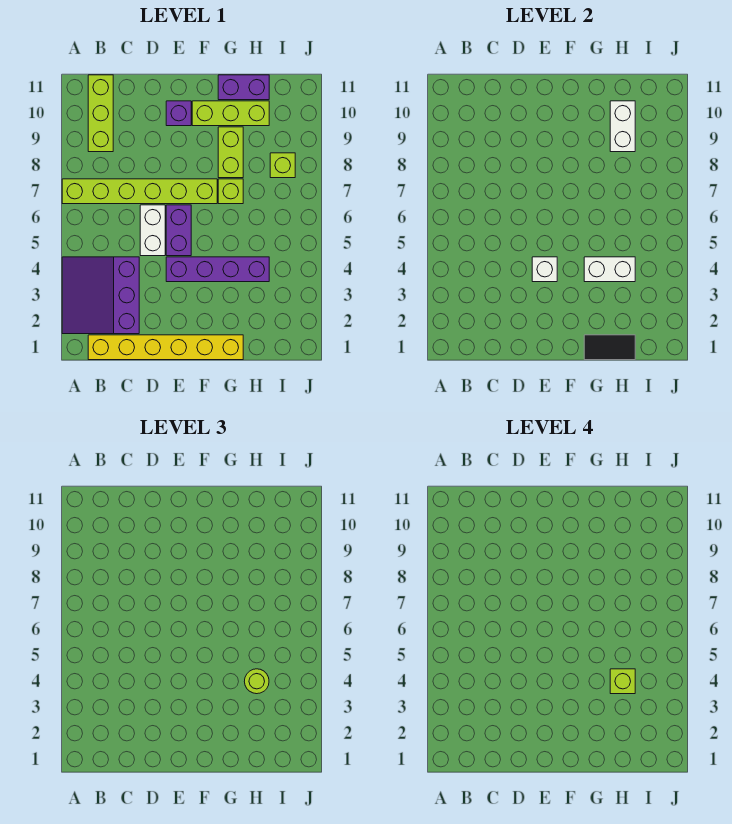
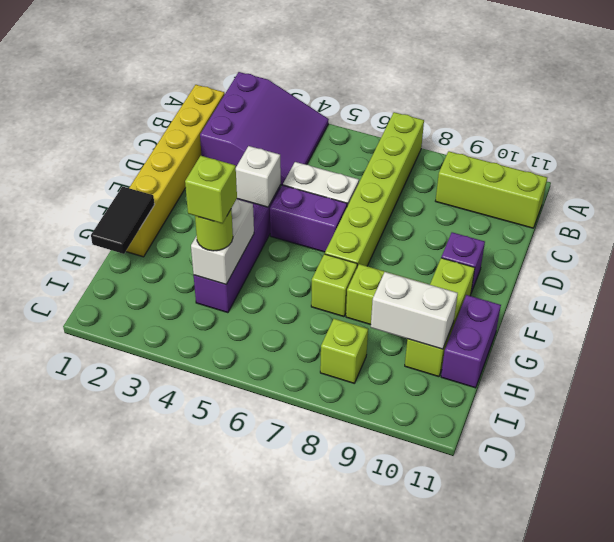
purple 3x3 slope [62,257,139,334] -> purple 3x3 slope turned to [200,72,329,185]

